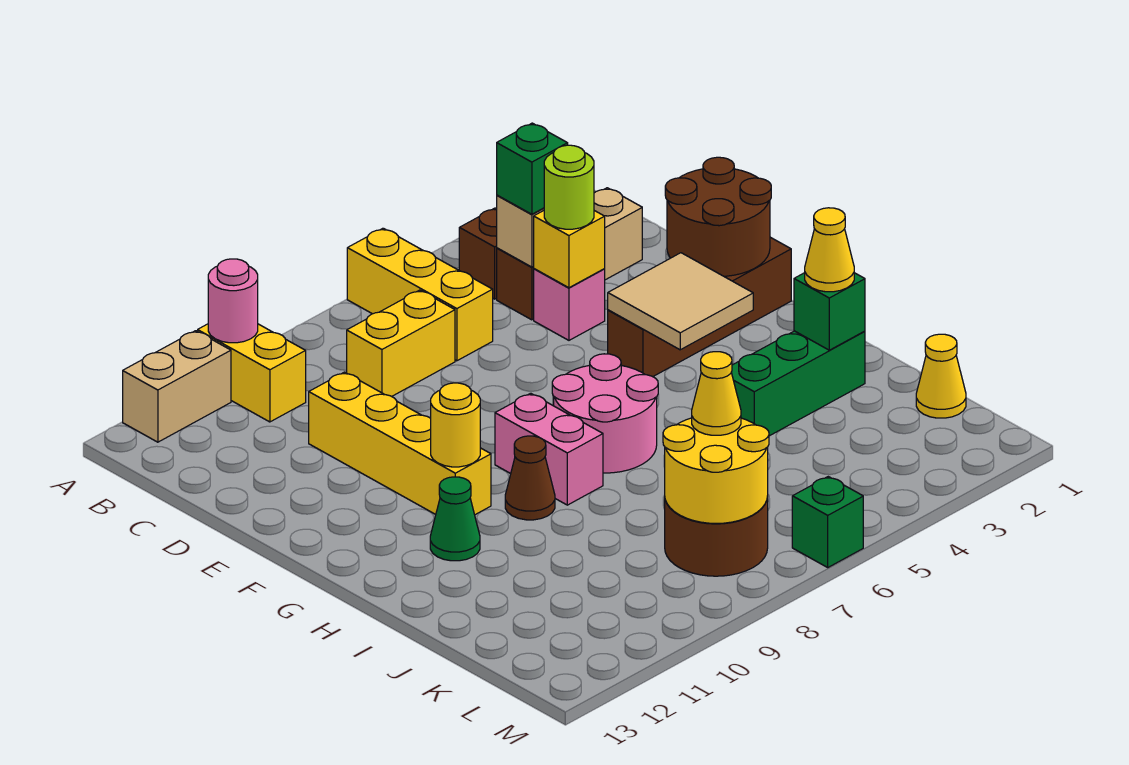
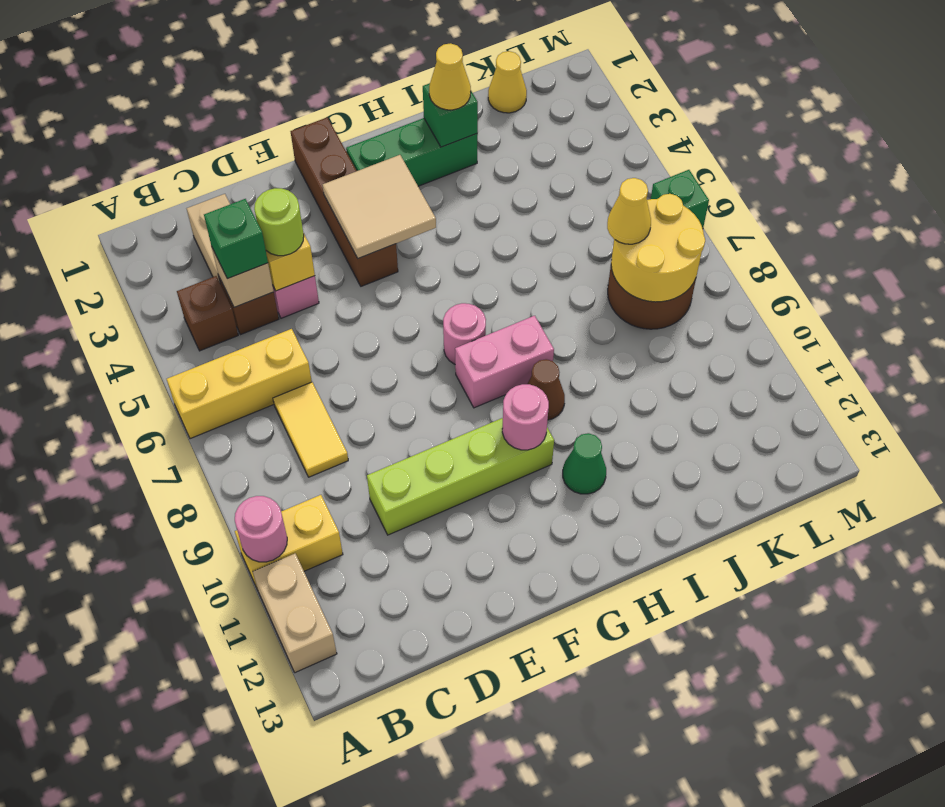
yellow 1x2 brick [347,290,455,396] -> yellow 1x2 tile [273,382,348,477]
yellow 1x4 brick [309,372,491,515] -> lime 1x4 brick [367,418,554,535]
brown 2x2 round brick [665,157,771,276] -> none
pink 2x2 round brick [552,354,658,473] -> pink 1x1 round brick [443,303,486,364]
yellow 1x1 round brick [431,383,480,467] -> pink 1x1 round brick [502,384,549,450]
green 1x3 brick [731,331,865,436] -> green 1x3 brick turned to [346,118,478,186]

